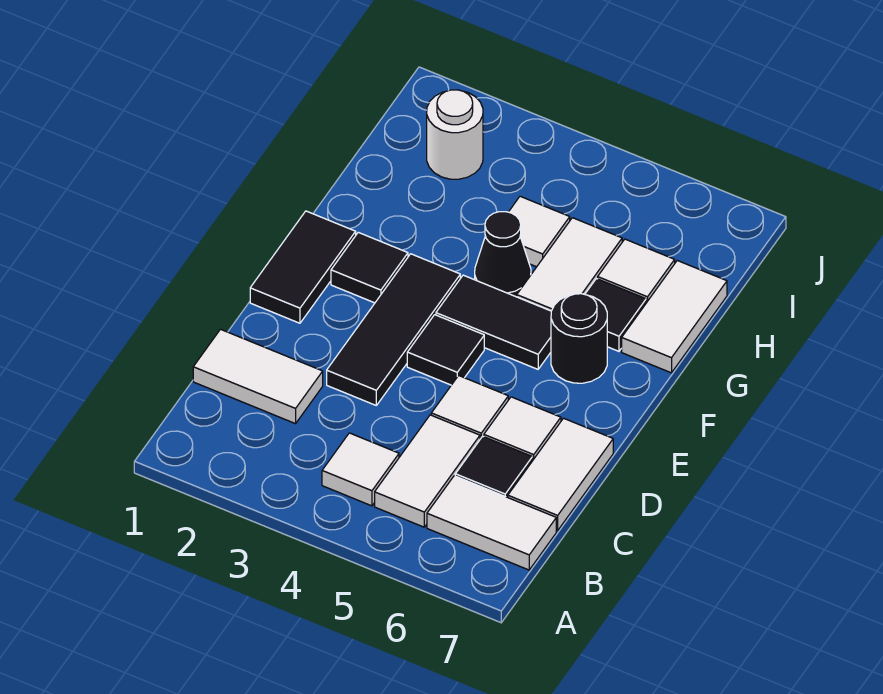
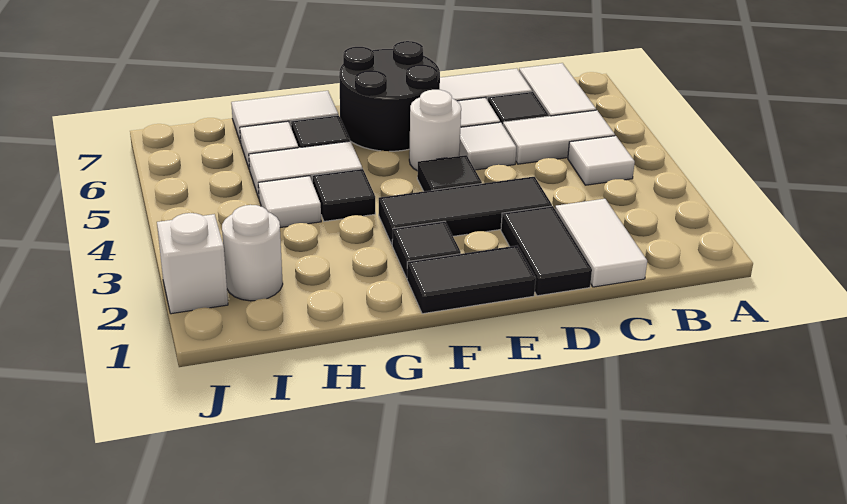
none -> white 1x1 round brick [409,90,461,171]
black 1x2 tile [436,275,551,369] -> black 1x2 tile moved to [501,206,592,296]
black 1x1 round brick [551,294,607,383] -> black 2x2 round brick [339,41,440,151]
black 1x1 cone [475,212,531,297] -> black 1x1 tile [312,169,375,221]
none -> white 1x1 brick [157,213,228,314]

